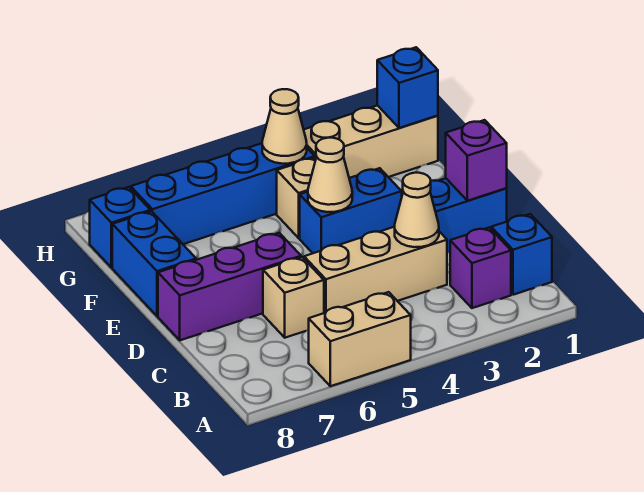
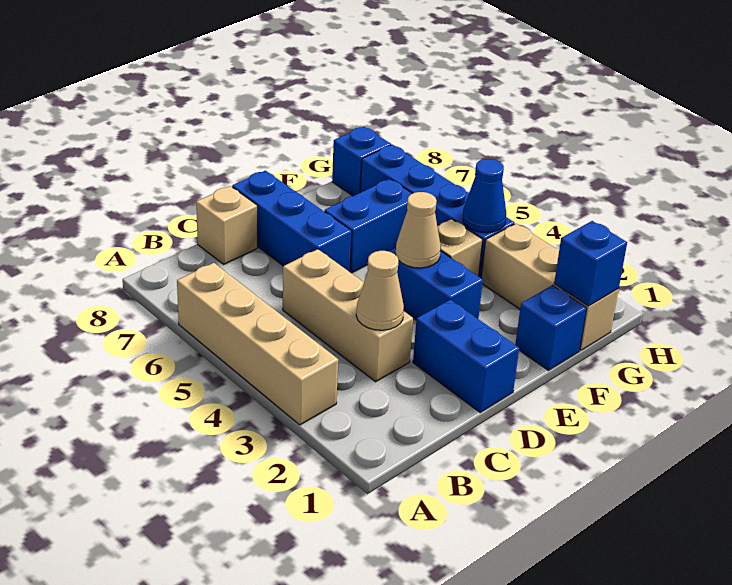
tan 1x2 brick [309,292,411,386] -> tan 1x4 brick [177,263,338,425]
blue 1x1 brick [491,214,552,295] -> blue 1x1 brick moved to [515,285,587,370]
purple 1x1 brick [450,228,511,308] -> none
tan 1x1 brick [263,257,324,338] -> tan 1x1 brick moved to [196,186,257,264]
purple 1x1 brick [446,120,507,201] -> none
purple 1x3 brick [158,233,301,340] -> blue 1x3 brick [232,171,352,272]
blue 1x2 brick [112,211,196,316] -> blue 1x2 brick moved to [325,179,412,273]
tan 1x1 cone [262,89,307,164] -> blue 1x1 cone [463,159,506,233]

